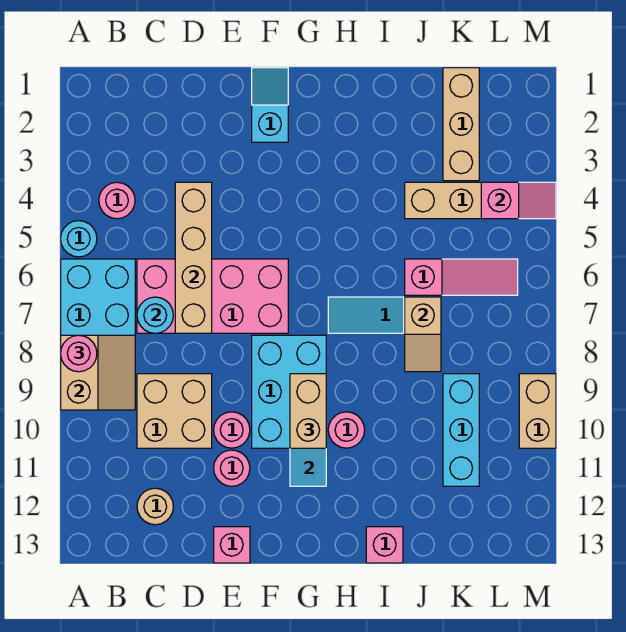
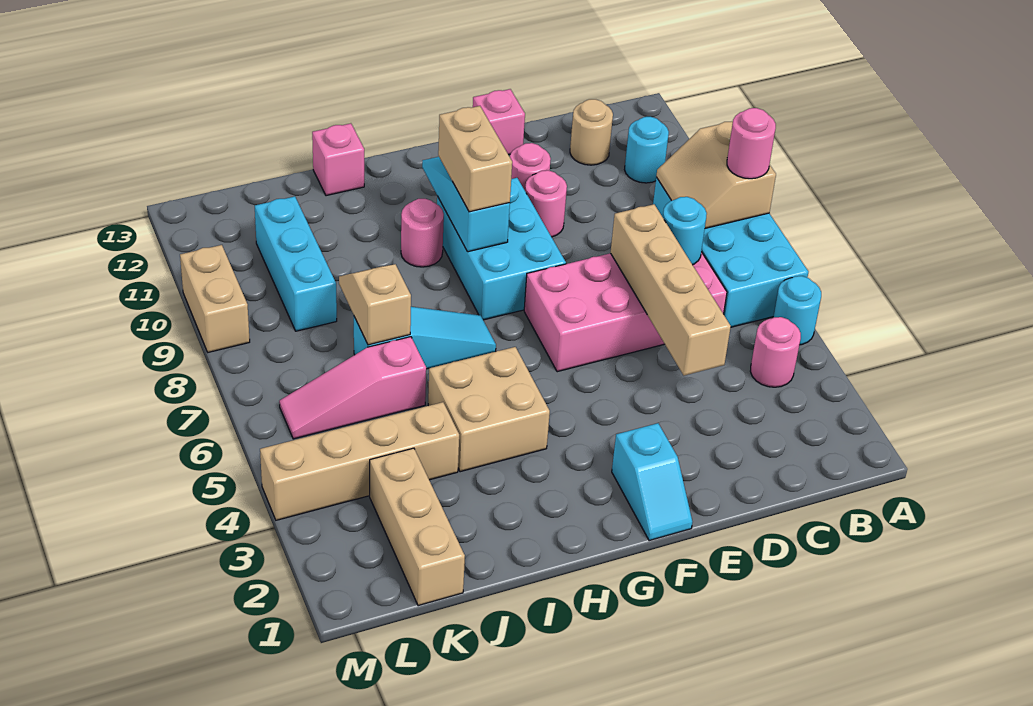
none -> cyan 1x1 round brick [625,117,669,183]
tan 2x2 brick [137,374,212,448] -> tan 2x2 brick moved to [428,347,550,472]
pink 1x2 slope [481,182,556,219] -> none

